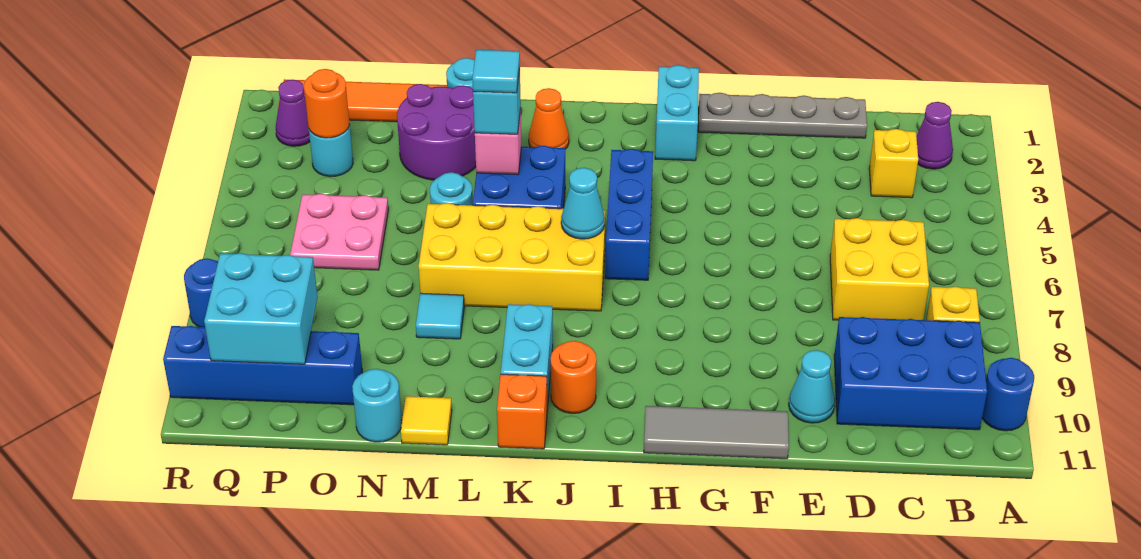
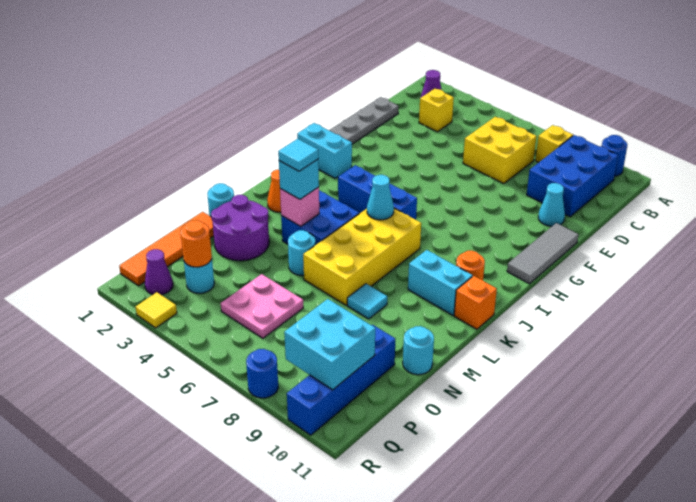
yellow 1x1 tile [401,396,452,445] -> yellow 1x1 tile moved to [136,292,177,328]

